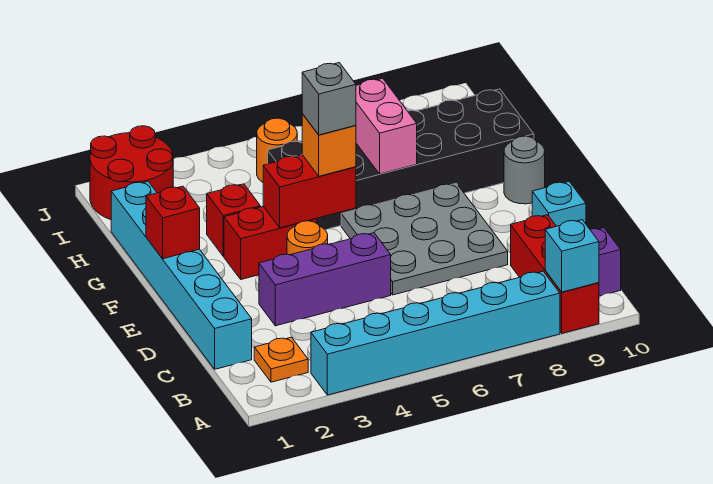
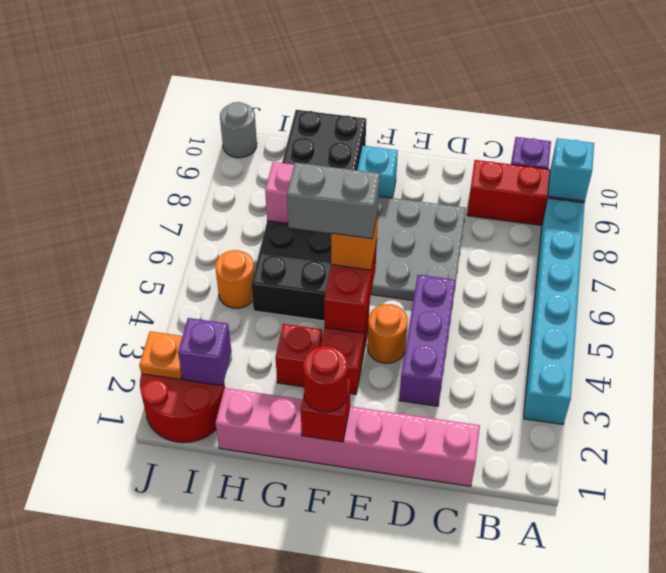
orange 1x1 plate [254,337,308,382] -> orange 1x1 plate moved to [139,331,182,380]
cyan 1x6 brick [111,181,252,369] -> pink 1x6 brick [216,388,480,486]
cyan 1x1 brick [532,182,586,226] -> cyan 1x1 brick moved to [357,146,398,198]
none -> red 1x1 round brick [303,346,348,412]
grey 1x1 brick [302,63,356,135] -> grey 1x2 brick [287,163,380,239]
grey 1x1 round brick [504,136,545,204] -> grey 1x1 round brick moved to [220,102,257,158]
none -> purple 1x1 brick [178,318,232,386]

